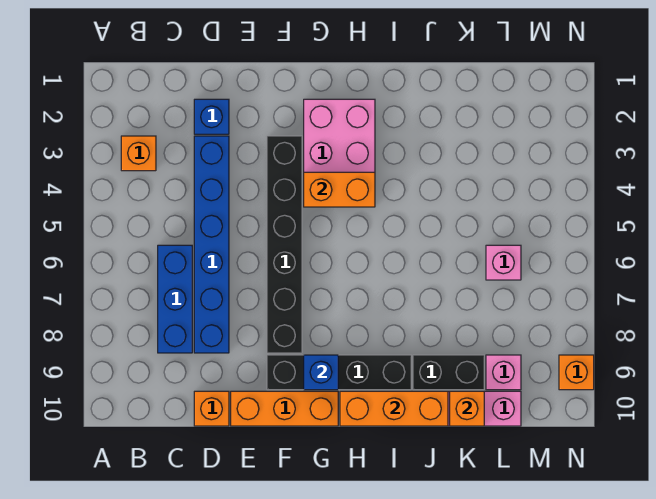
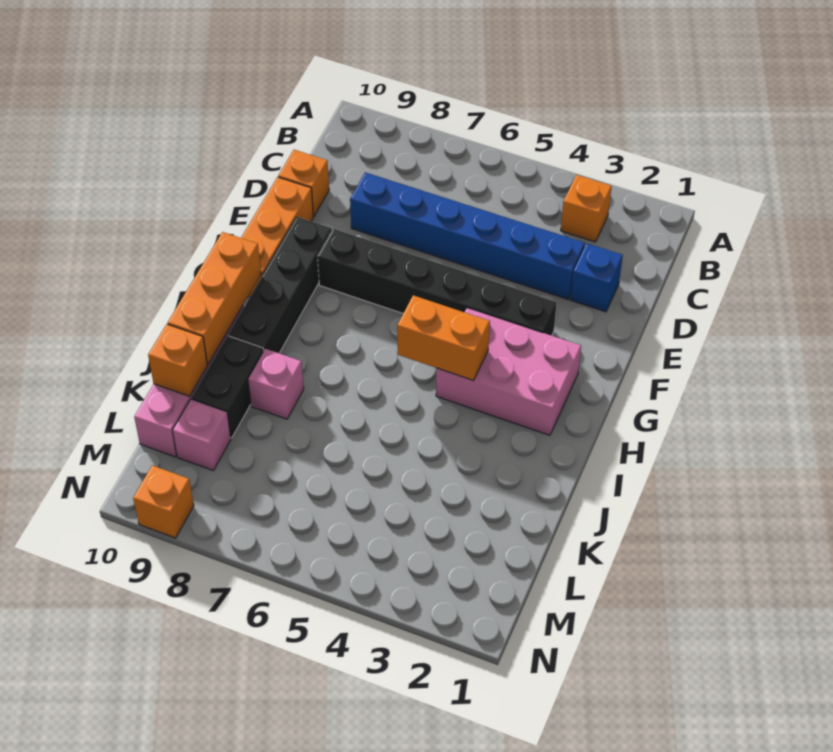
blue 1x3 brick [158,245,192,353] -> none
orange 1x2 brick [304,172,375,207] -> orange 1x2 brick turned to [397,295,490,380]
blue 1x1 brick [304,355,338,390] -> none
pink 1x1 brick [486,245,521,280] -> pink 1x1 brick moved to [248,349,304,419]

